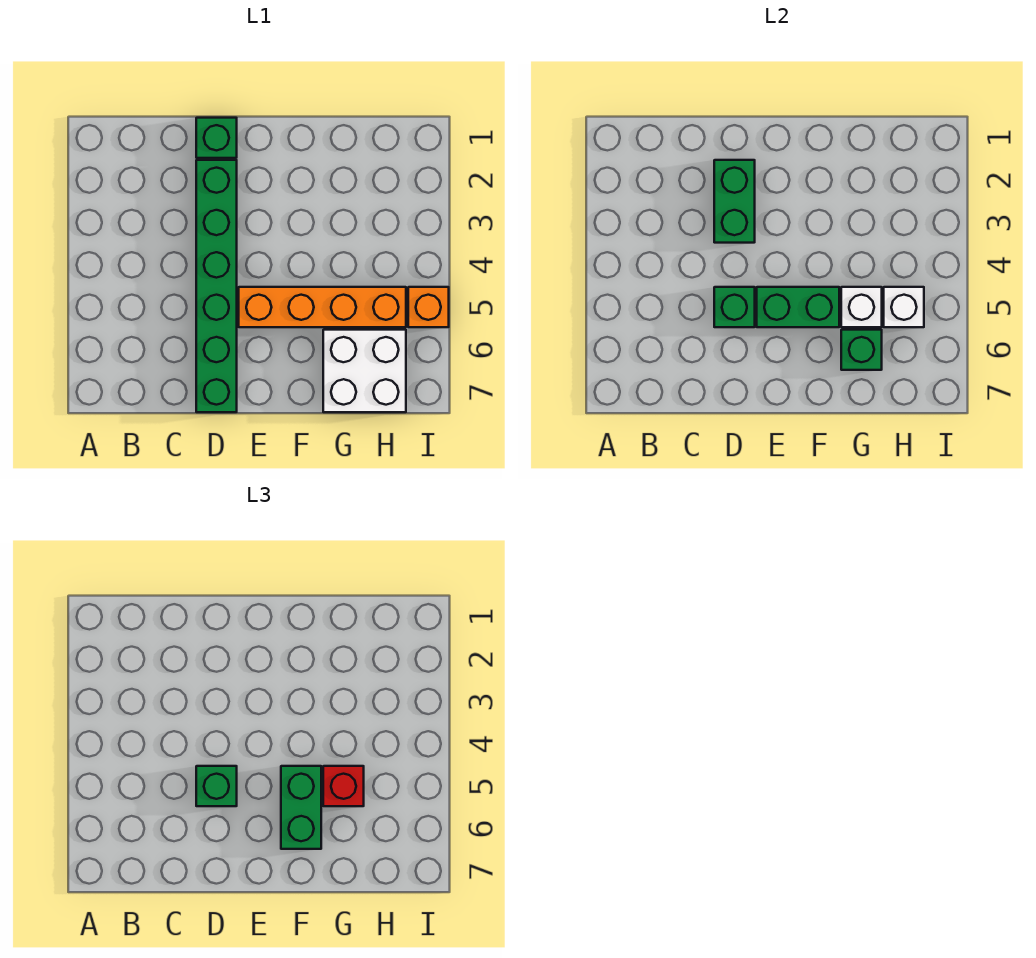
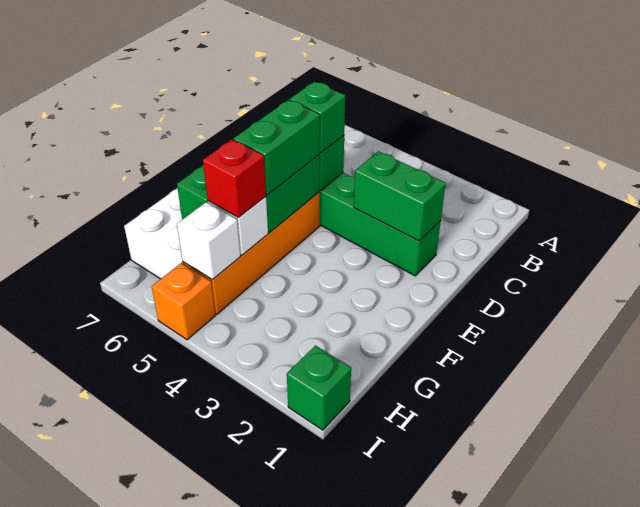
green 1x1 brick [196,118,237,158] -> green 1x1 brick moved to [287,346,351,430]
green 1x2 brick [281,766,321,849] -> green 1x2 brick turned to [233,100,320,195]

